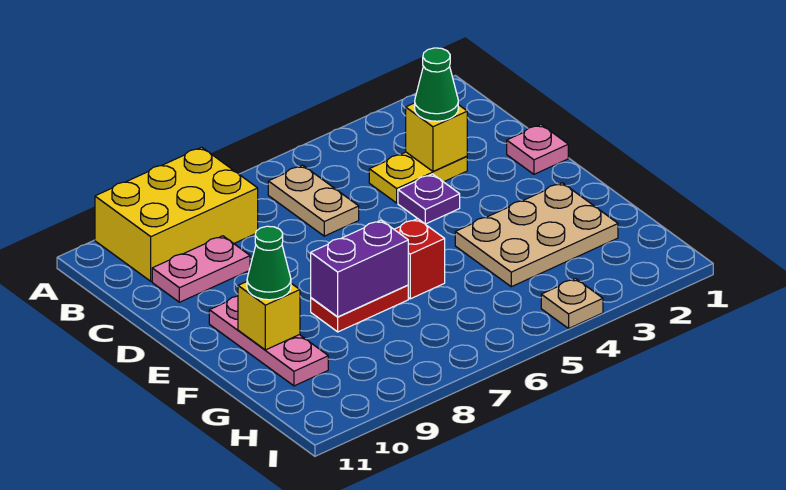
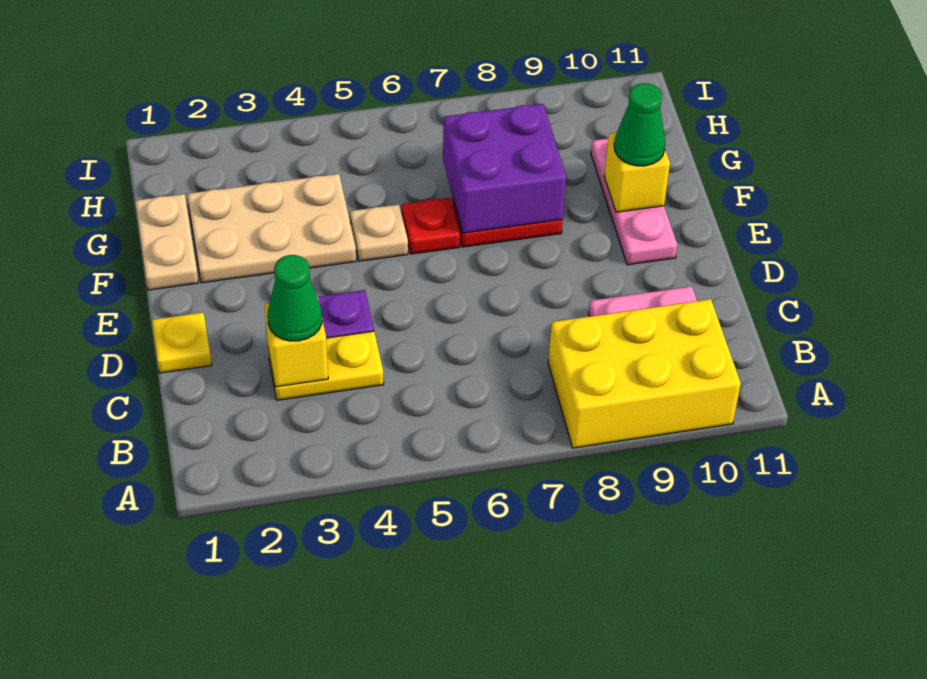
tan 1x2 plate [268,165,359,236] -> tan 1x2 plate moved to [135,194,198,290]
pink 1x1 plate [507,125,568,174] -> yellow 1x1 plate [152,313,211,373]
red 1x1 brick [394,219,445,299] -> red 1x1 plate [402,198,460,254]
purple 1x2 brick [311,220,408,317] -> purple 2x2 brick [443,104,566,233]
tan 1x1 plate [541,279,603,328] -> tan 1x1 plate moved to [350,205,408,261]

